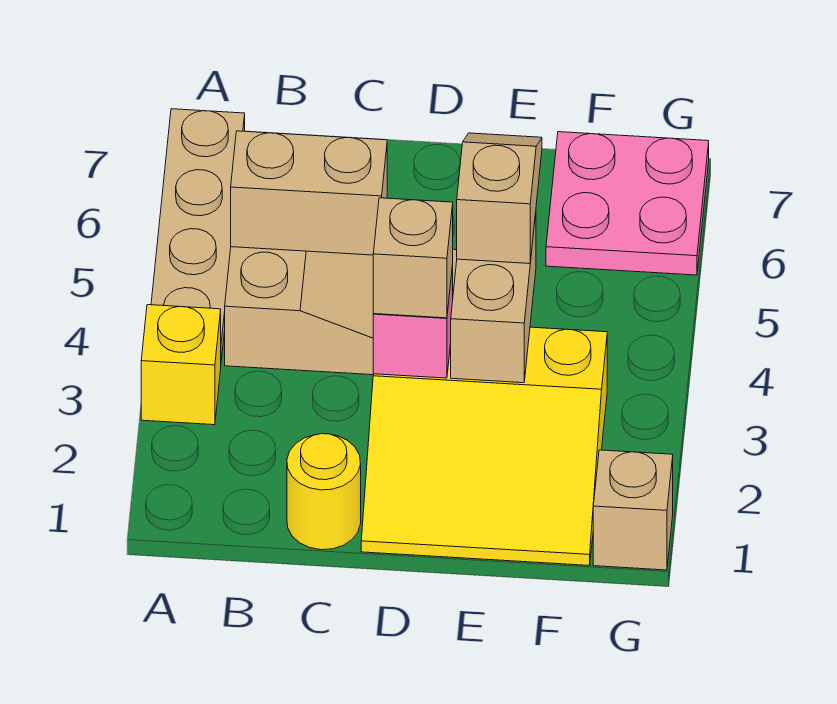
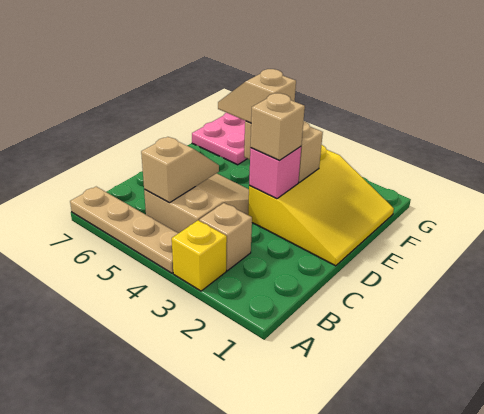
tan 1x2 brick [231,131,387,255] -> tan 1x2 slope [141,137,219,203]
yellow 1x1 round brick [287,434,361,550] -> none
tan 1x1 brick [593,450,673,570] -> tan 1x1 brick moved to [199,203,252,271]

